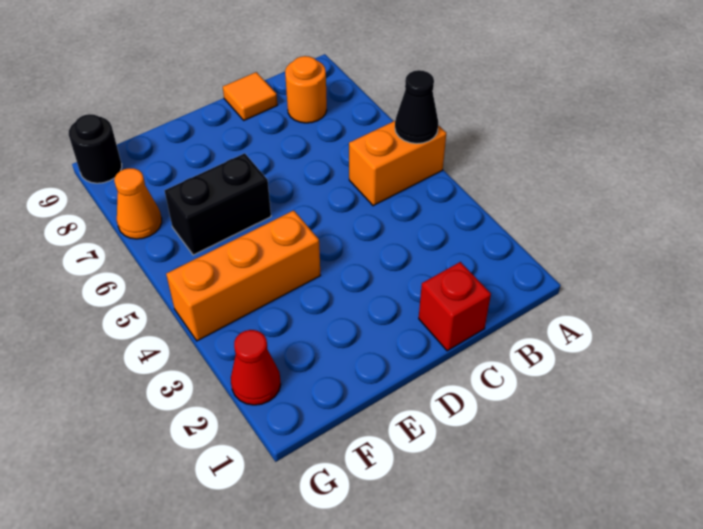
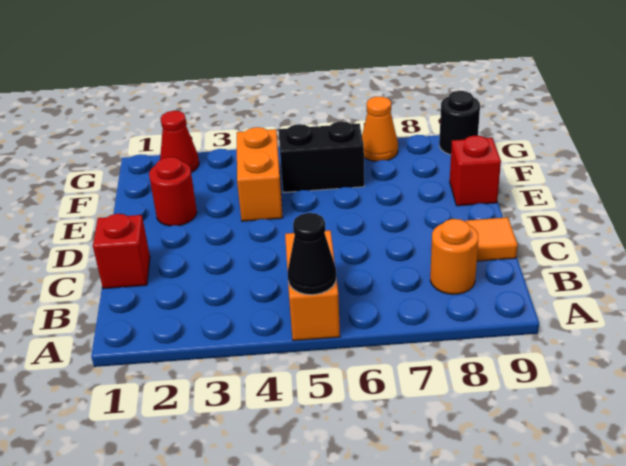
none -> red 1x1 round brick [149,157,197,226]
orange 1x3 brick [166,210,321,341] -> orange 1x2 brick [237,127,283,221]
black 1x2 brick [164,153,271,255] -> black 1x2 brick turned to [278,121,364,193]
none -> red 1x1 brick [450,136,501,206]

